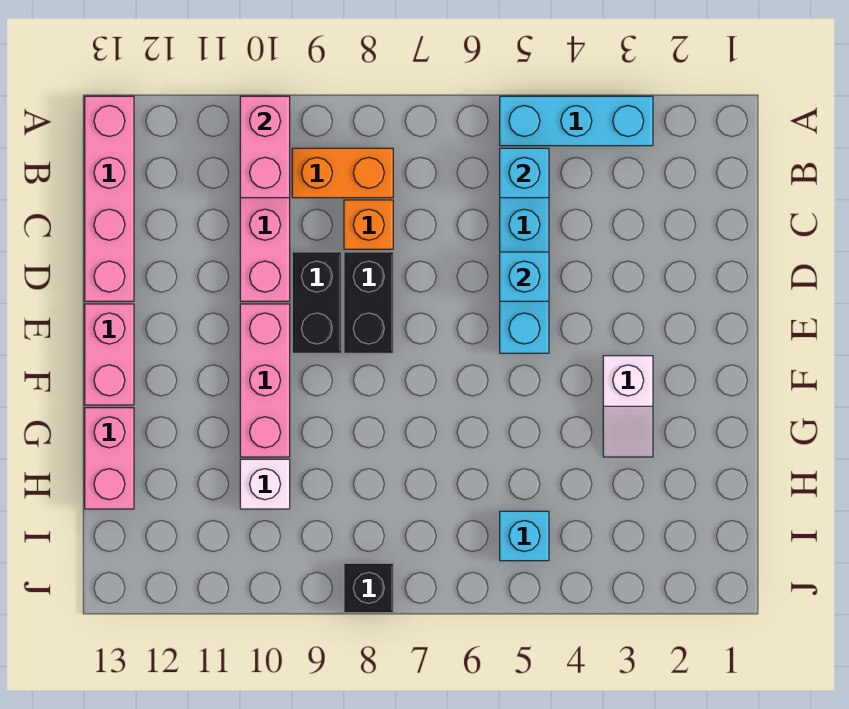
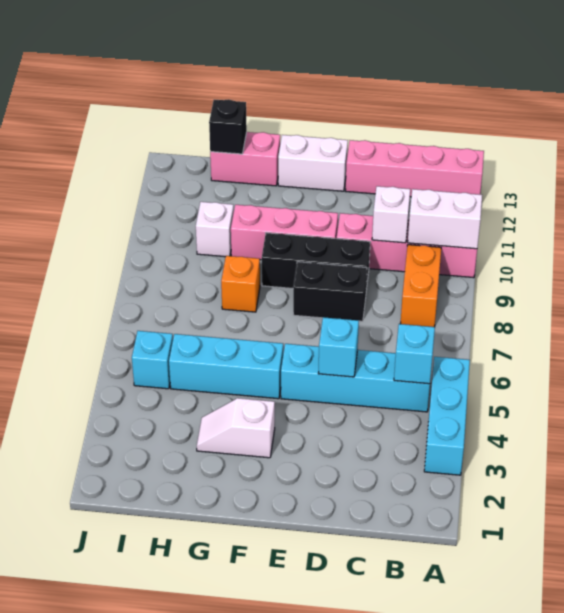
pink 1x2 brick [240,96,290,198] -> white 1x2 brick [408,189,482,249]
orange 1x1 brick [344,200,393,249] -> orange 1x1 brick moved to [221,256,260,312]
none -> white 1x1 brick [372,186,410,243]
black 1x2 brick [292,252,342,353] -> black 1x3 brick [262,233,370,290]
pink 1x2 brick [85,304,134,405] -> white 1x2 brick [278,135,348,191]
none -> cyan 1x3 brick [169,334,283,399]
black 1x1 brick [344,563,393,613] -> black 1x1 brick moved to [209,99,247,154]

